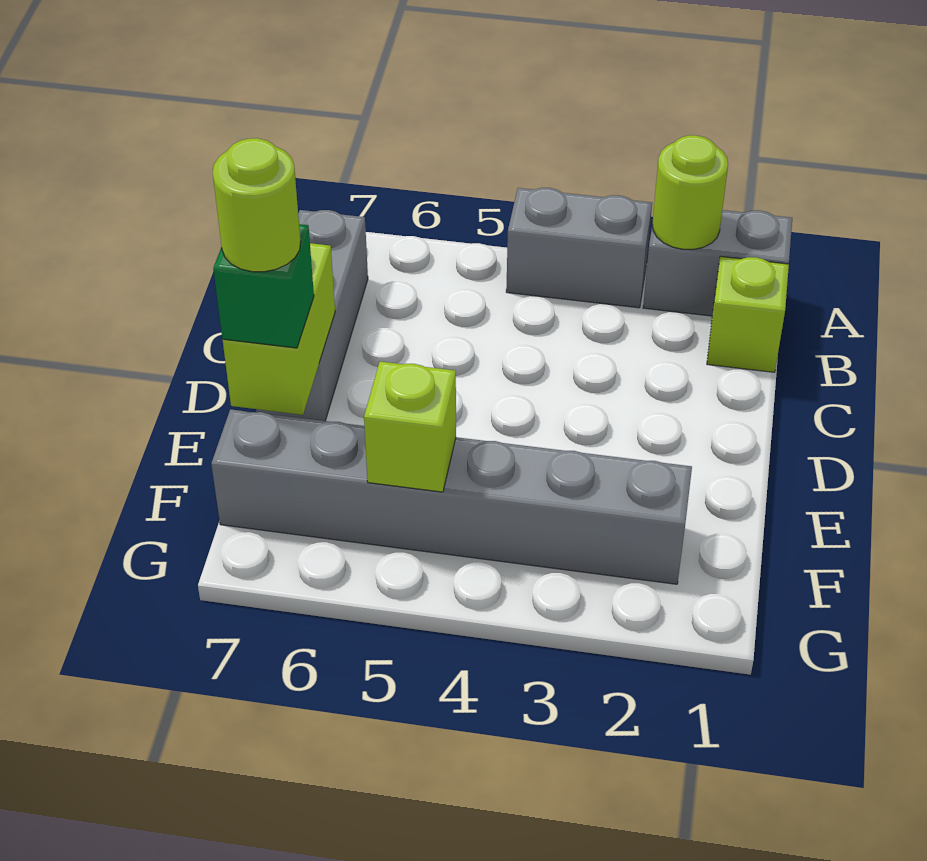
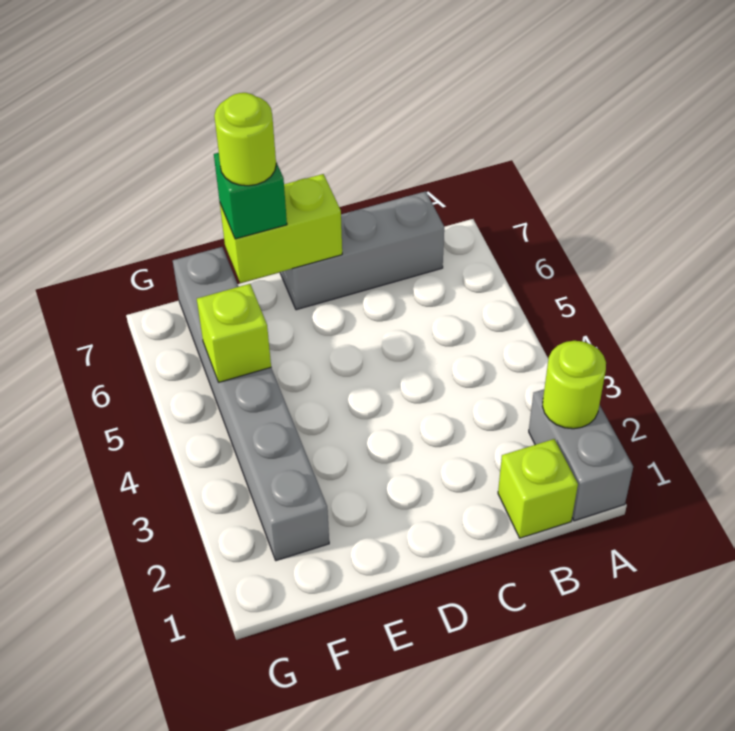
grey 1x2 brick [506,188,652,308] -> none

